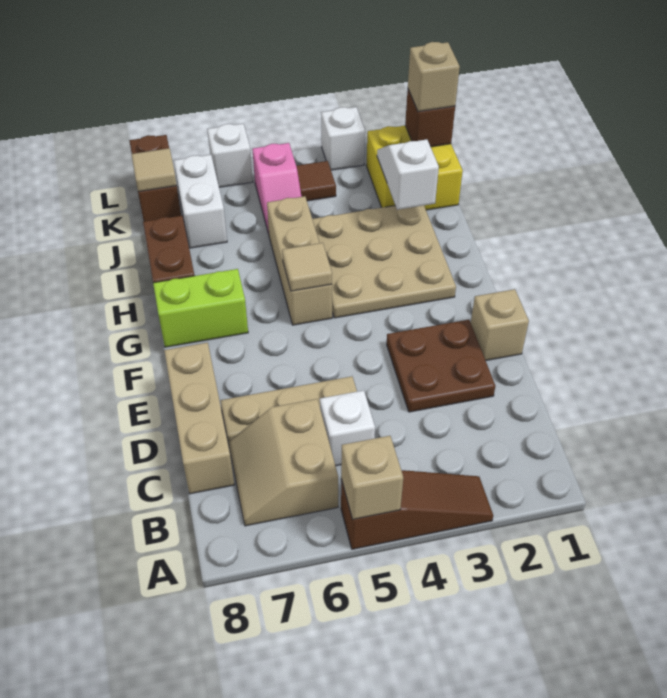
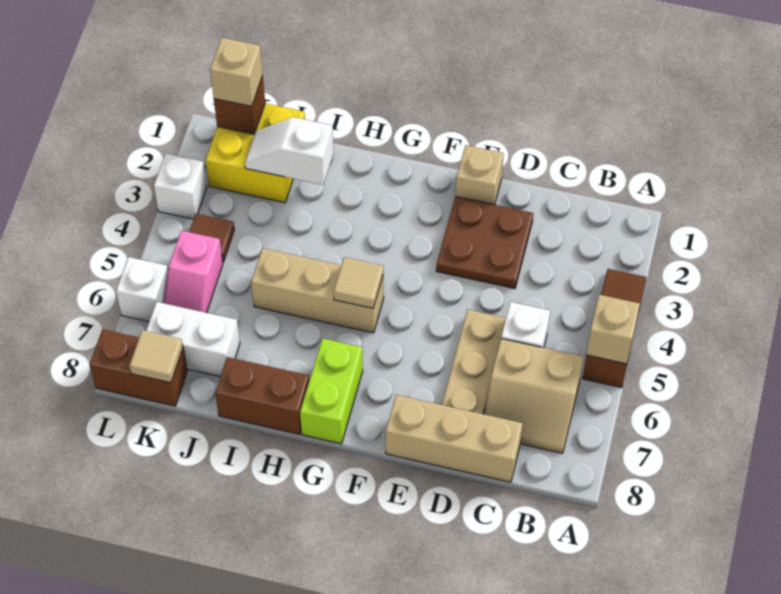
tan 3x3 plate [312,205,456,318] -> none
pink 1x2 slope [252,143,302,234] -> pink 1x2 slope turned to [163,231,223,313]

